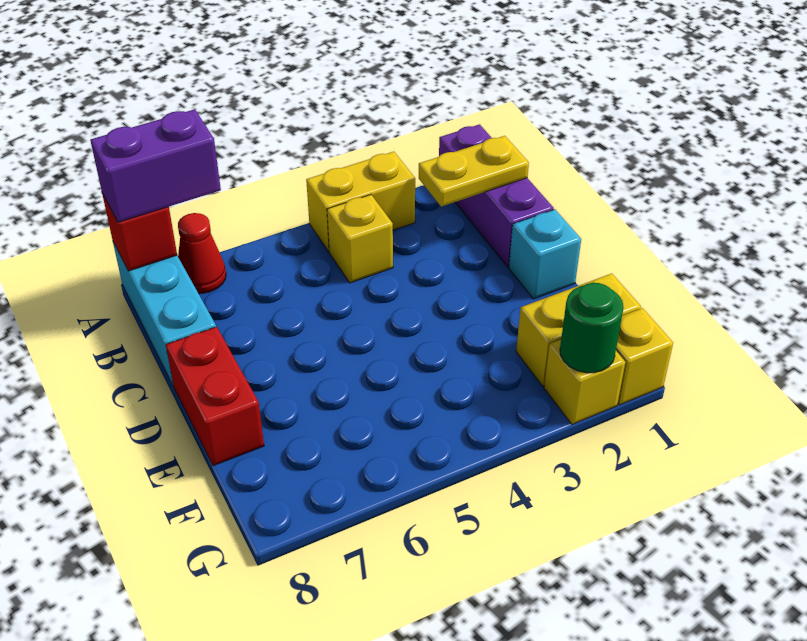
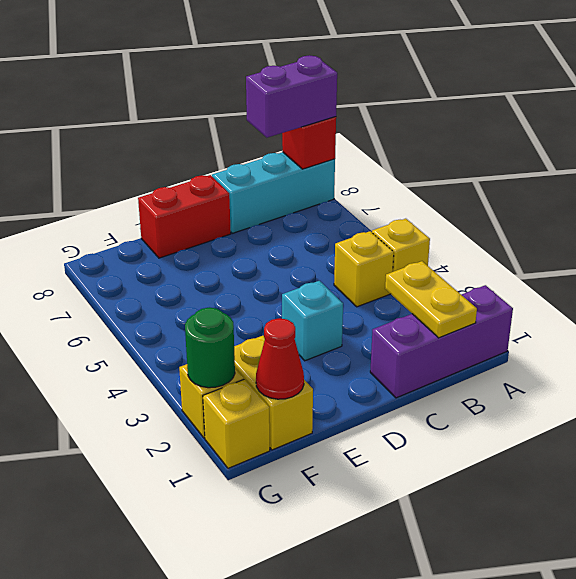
yellow 1x2 brick [306,152,415,252] -> yellow 1x1 brick [372,219,430,272]
red 1x1 cone [178,213,226,293] -> red 1x1 cone moved to [256,318,304,399]
purple 1x2 brick [90,109,221,222] -> purple 1x2 brick turned to [246,55,337,138]
cyan 1x1 brick [509,209,581,299] -> cyan 1x1 brick moved to [282,281,343,361]

